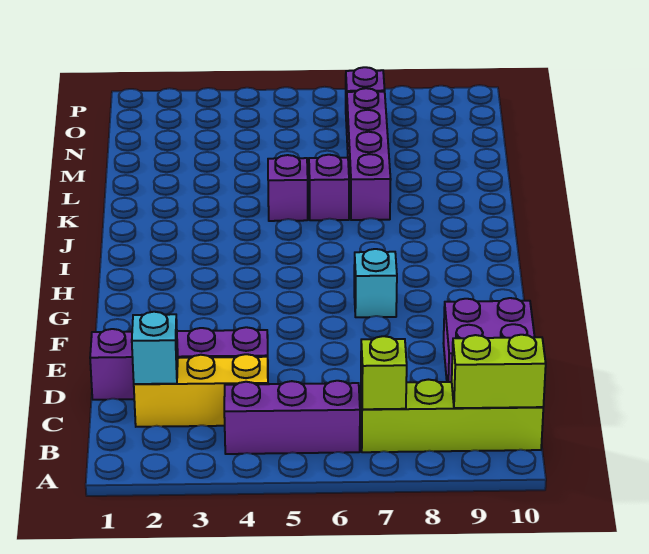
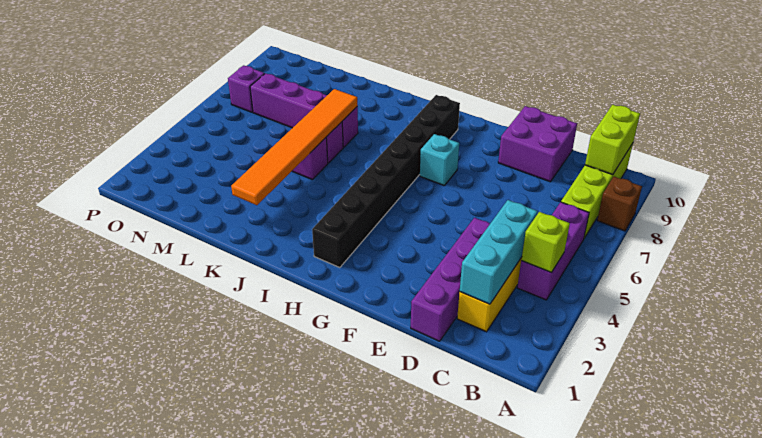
none -> brown 1x1 brick [597,177,642,231]
lime 1x1 brick [361,336,407,409] -> lime 1x1 brick moved to [521,212,570,273]
cyan 1x1 brick [132,312,178,384] -> cyan 1x3 brick [460,200,538,304]
none -> black 1x8 brick [312,95,460,268]
none -> orange 1x6 tile [231,89,358,205]

